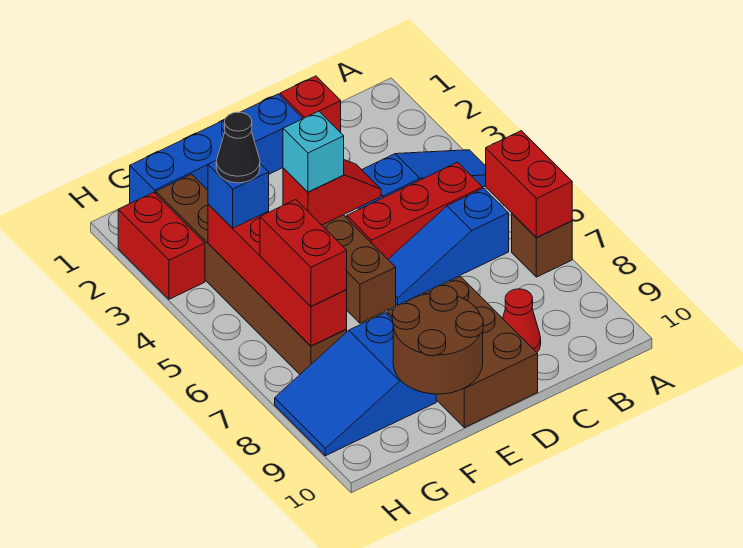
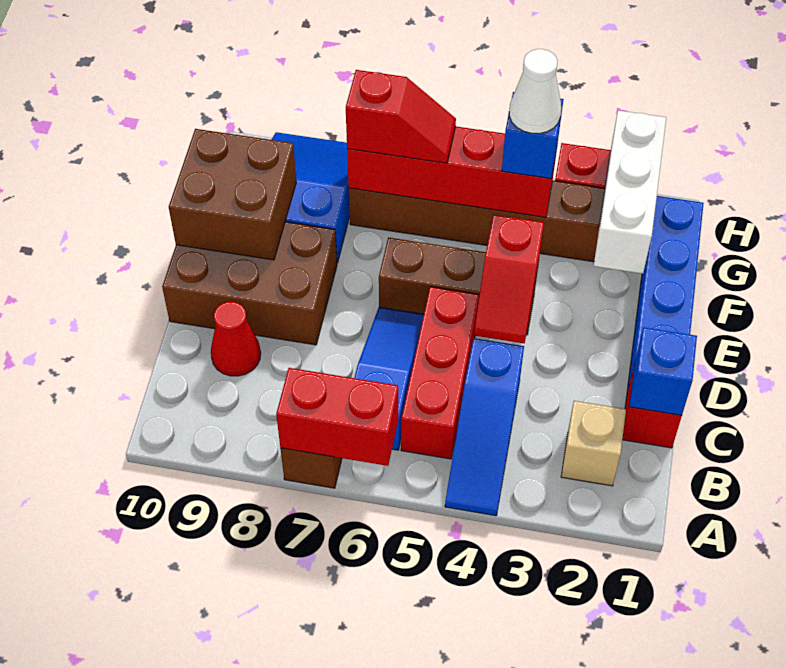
none -> tan 1x1 brick [561,401,626,486]
none -> blue 1x1 brick [629,327,697,415]
cyan 1x1 brick [283,111,344,192] -> none
brown 2x2 round brick [392,286,483,394] -> brown 2x2 brick [169,129,296,260]
none -> white 1x3 brick [594,110,666,274]
black 1x1 cone [216,112,260,183] -> white 1x1 cone [509,49,561,134]
red 1x2 brick [260,200,347,306] -> red 1x2 slope [346,70,456,163]

